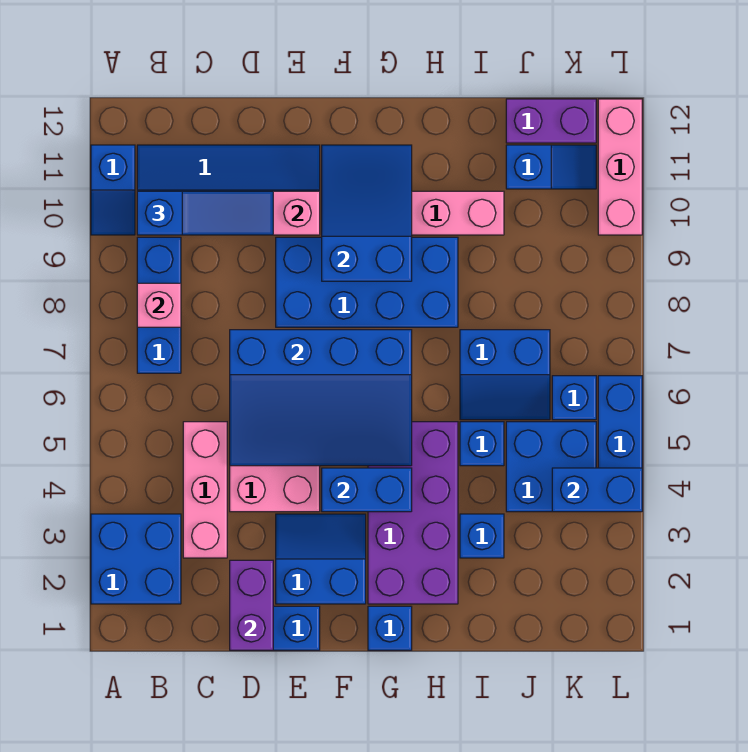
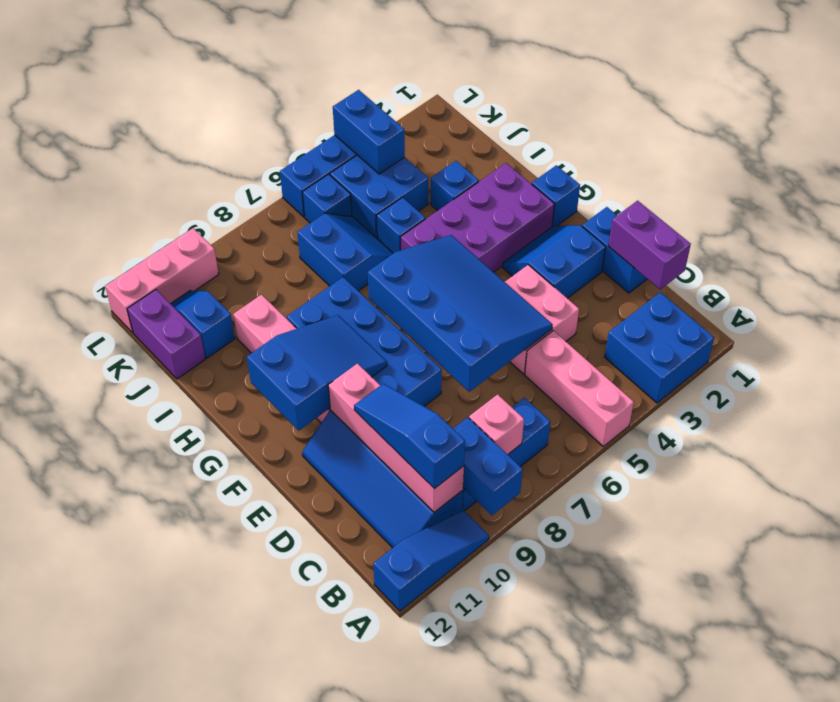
blue 1x2 slope [91,145,135,235] -> blue 1x3 slope [373,510,489,611]
pink 1x3 brick [183,422,227,558] -> pink 1x3 brick turned to [525,331,634,447]
purple 1x2 brick [230,560,273,650] -> purple 1x2 brick turned to [608,201,691,289]
blue 2x2 slope [276,514,366,604] -> blue 2x2 slope turned to [502,225,606,298]
blue 1x2 brick [322,468,412,512] -> blue 1x2 brick moved to [453,417,523,515]
blue 2x3 slope [322,145,412,281] -> blue 2x3 slope turned to [247,315,387,431]

